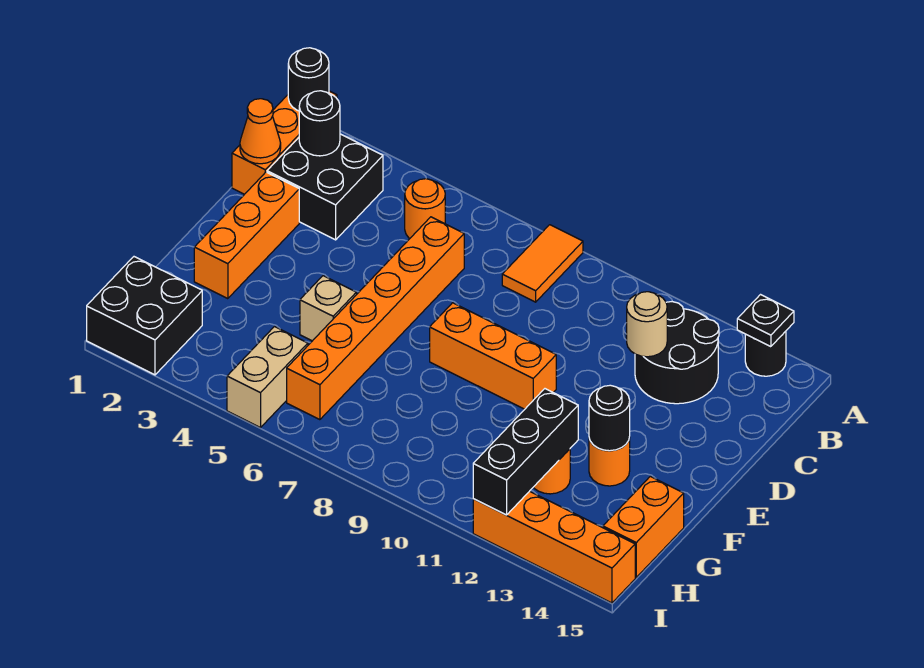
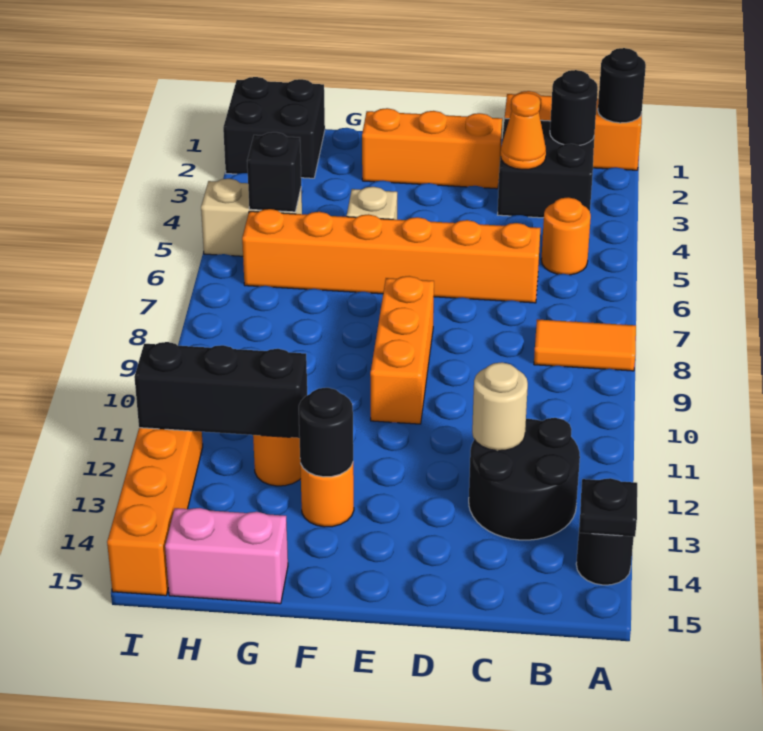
orange 1x1 cone [240,99,281,164] -> orange 1x1 cone moved to [501,93,546,170]
orange 1x2 brick [603,476,684,577] -> pink 1x2 brick [165,508,288,604]
none -> black 1x1 brick [247,132,301,212]

